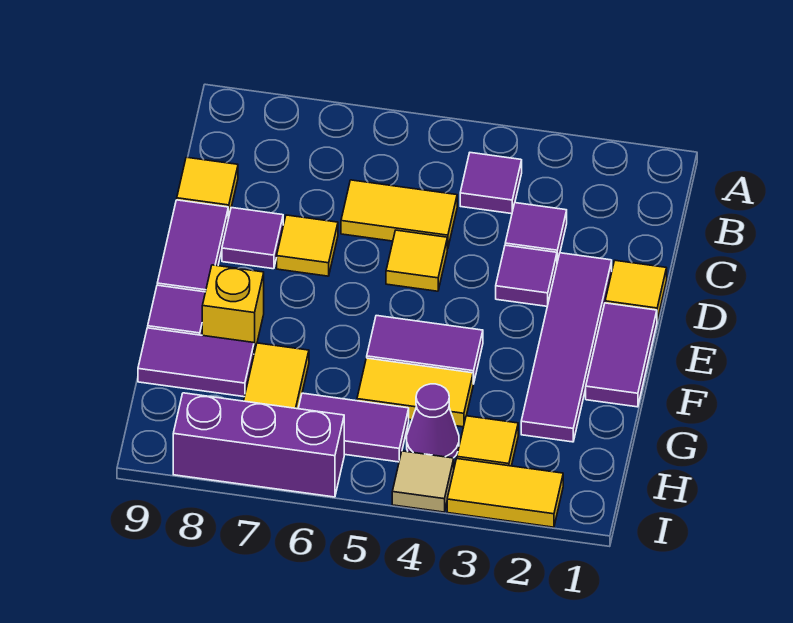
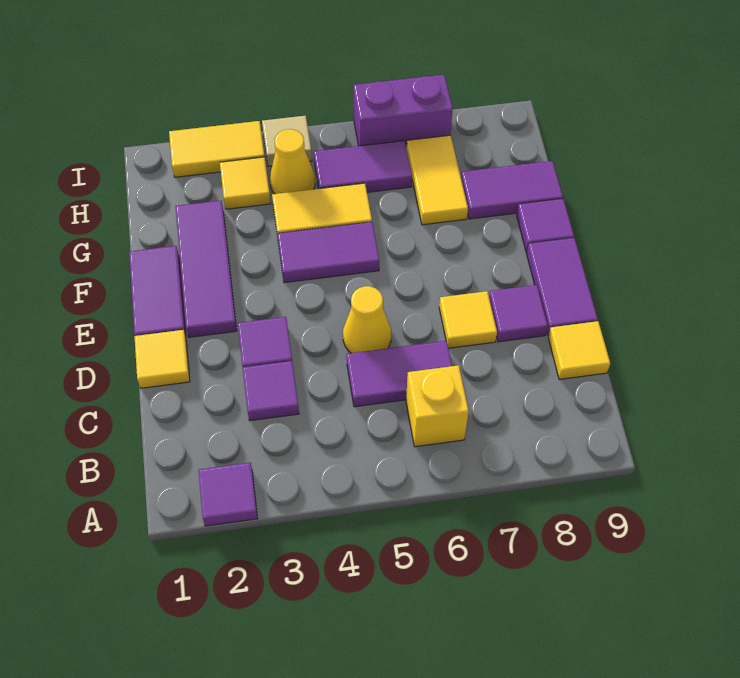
purple 1x1 tile [460,153,522,214] -> purple 1x1 tile moved to [199,463,258,526]
yellow 1x2 tile [341,180,457,249] -> purple 1x2 tile [347,341,452,407]
purple 1x4 tile [521,253,612,442] -> purple 1x3 tile [176,200,237,337]
yellow 1x1 tile [386,230,447,291] -> yellow 1x1 cone [343,286,391,353]
yellow 1x1 brick [202,265,264,353] -> yellow 1x1 brick moved to [406,365,469,447]
purple 1x1 cone [407,384,459,458] -> yellow 1x1 cone [270,129,315,194]
purple 1x3 brick [173,393,344,497] -> purple 1x2 brick [353,75,453,149]

